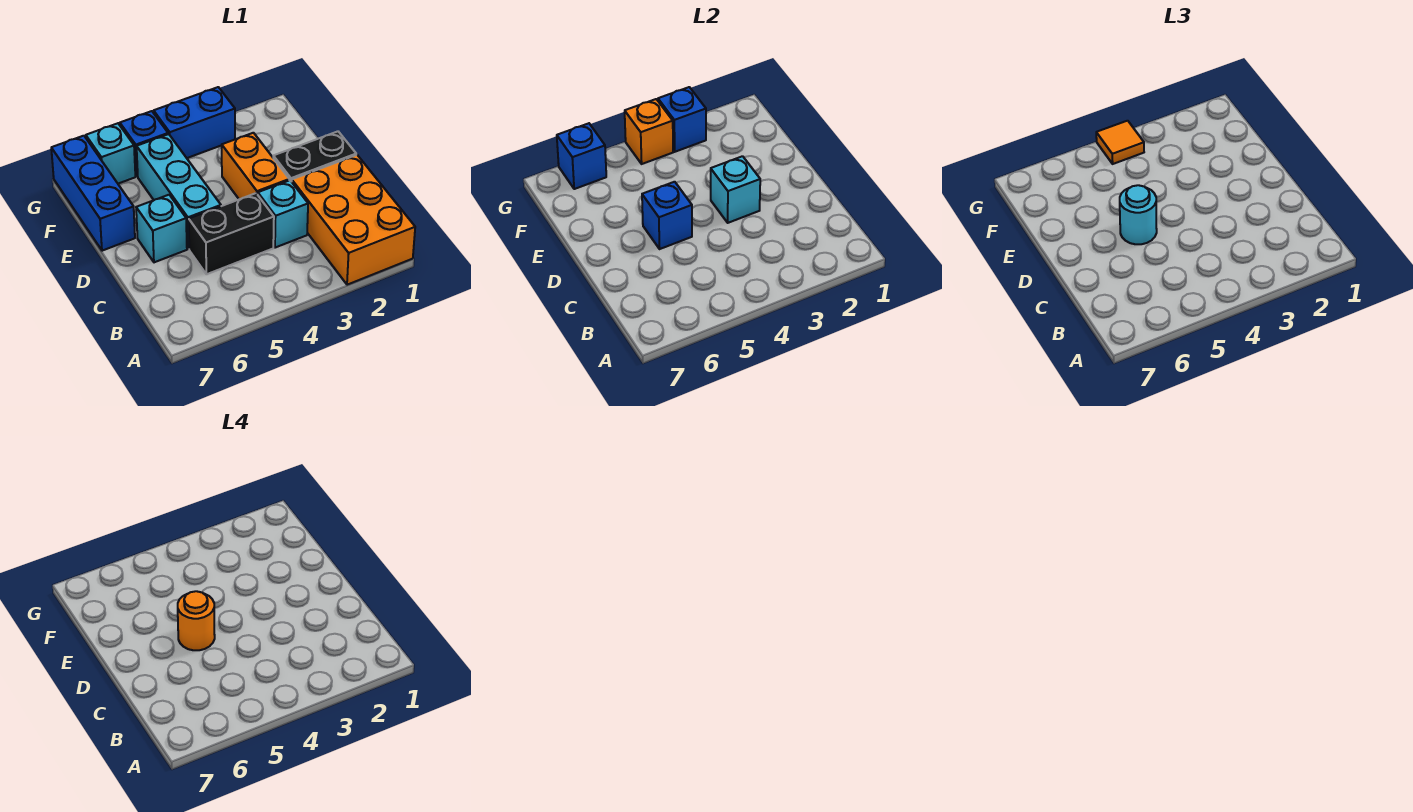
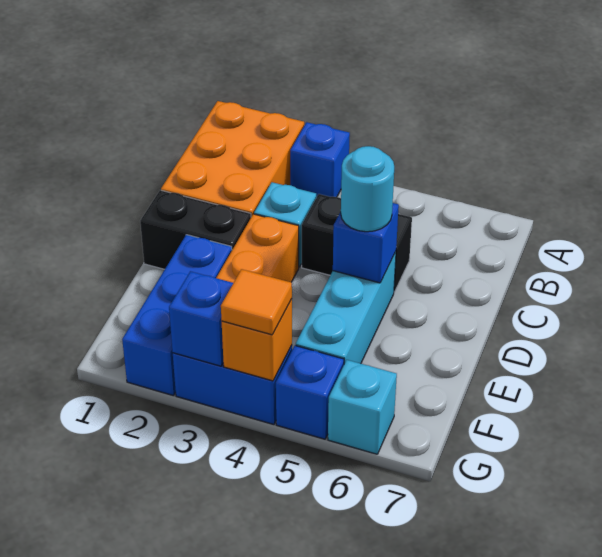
cyan 1x1 brick [711,156,760,223] -> none
orange 1x1 round brick [178,591,215,650] -> none
cyan 1x1 brick [136,195,187,262] -> none
blue 1x3 brick [51,136,135,251] -> blue 1x3 brick moved to [122,235,232,396]
blue 1x1 brick [557,123,606,189] -> blue 1x1 brick moved to [290,122,350,197]

